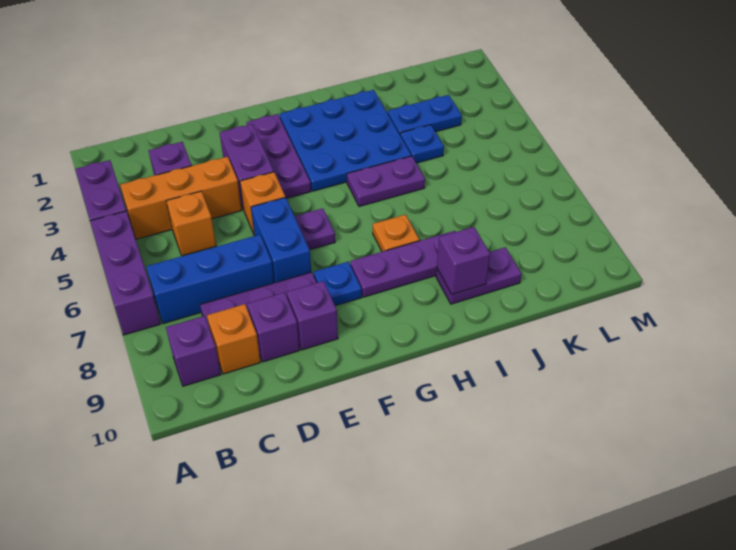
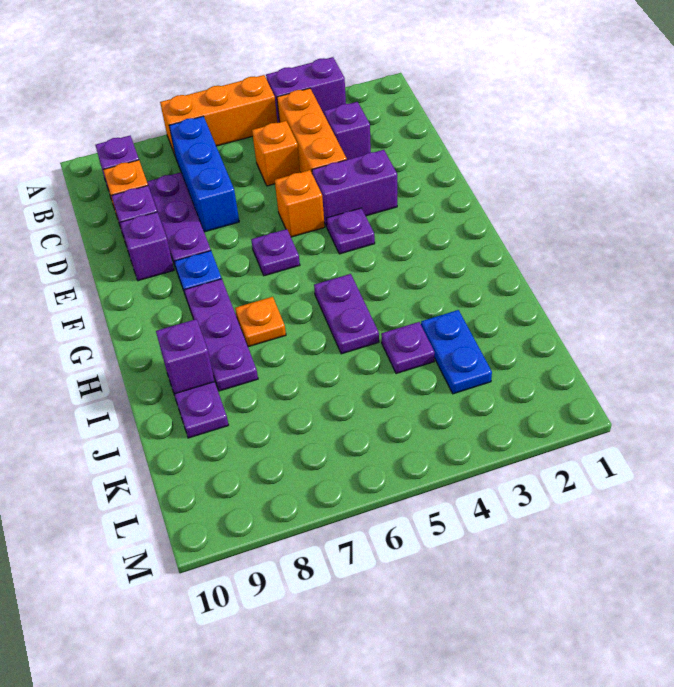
purple 1x3 brick [90,211,161,335] -> orange 1x3 brick [160,75,278,155]
blue 1x2 brick [251,197,311,283] -> none
purple 1x3 plate [247,114,311,198] -> purple 1x1 plate [326,208,375,254]
blue 3x3 plate [279,90,411,191] -> none
blue 1x1 plate [400,125,444,163] -> purple 1x1 plate [381,322,435,374]

